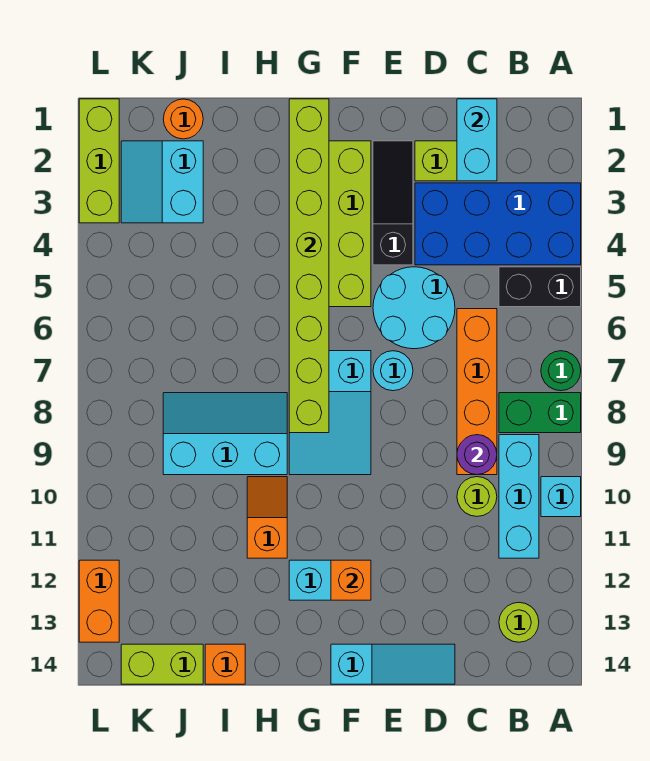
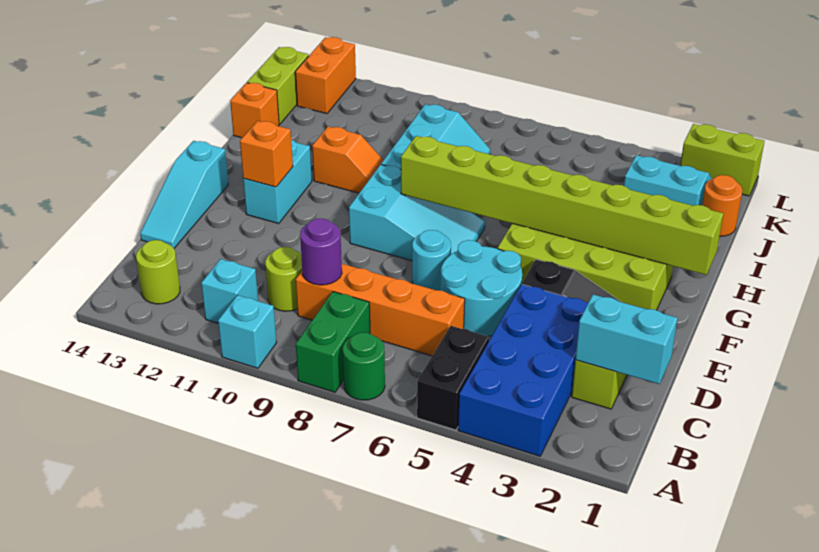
cyan 1x3 brick [499,435,539,558] -> cyan 1x1 brick [201,259,258,323]
cyan 2x3 slope [289,351,371,475] -> cyan 2x3 slope turned to [349,165,485,261]
lime 1x3 brick [79,99,119,223] -> lime 1x2 brick [680,124,764,196]
orange 1x2 brick [79,560,119,642] -> orange 1x2 brick turned to [295,37,356,114]

